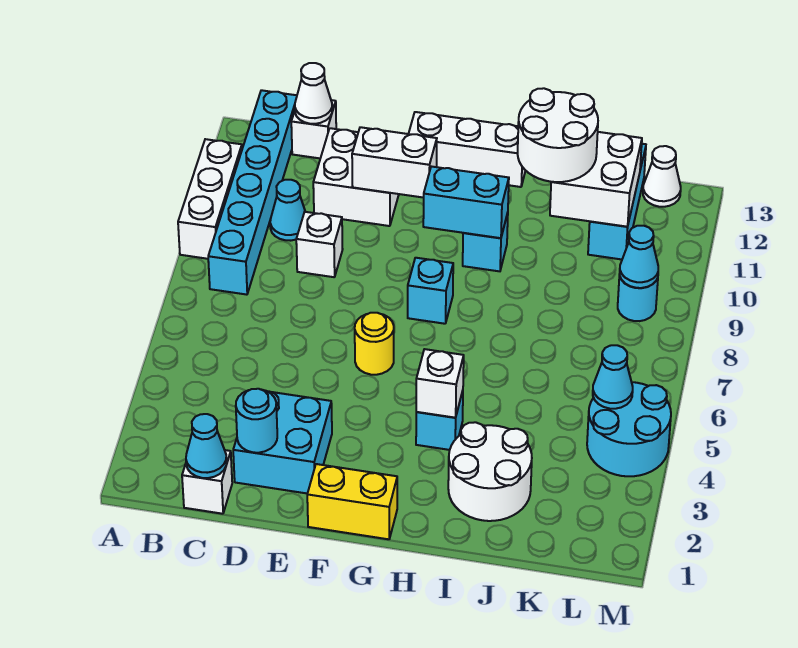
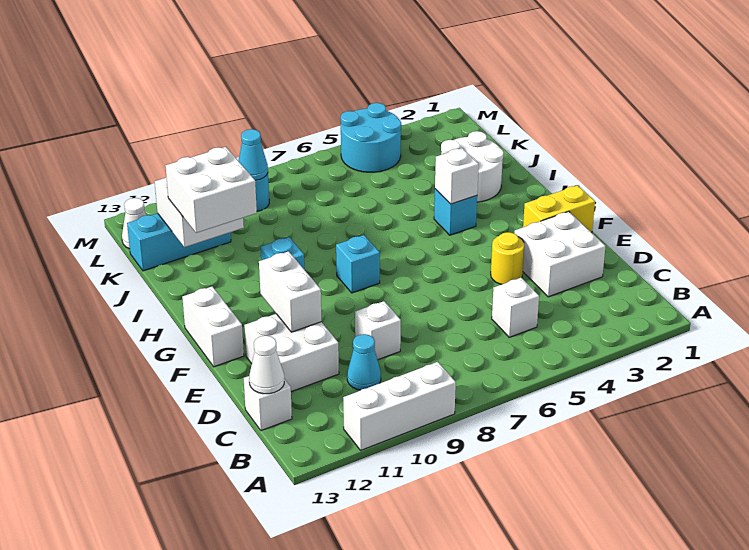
cyan 1x6 brick [208,90,297,295] -> none
white 1x1 brick [182,450,232,514] -> white 1x1 brick moved to [492,278,539,337]
cyan 1x1 cone [186,414,227,478] -> none
cyan 2x2 brick [233,391,332,494] -> white 2x2 brick [514,211,605,297]
cyan 1x1 round brick [236,389,277,453] -> none
yellow 1x2 brick [307,464,397,539] -> yellow 1x2 brick turned to [523,185,595,232]
yellow 1x1 round brick [355,313,394,375] -> yellow 1x1 round brick moved to [491,232,524,284]
white 1x3 brick [409,112,526,187] -> white 1x2 brick [182,286,244,367]
cyan 1x2 brick [423,166,509,238] -> none
white 2x2 round brick [518,88,598,182] -> white 2x2 brick [166,147,257,233]
cyan 1x1 cone [593,345,633,409] -> none

